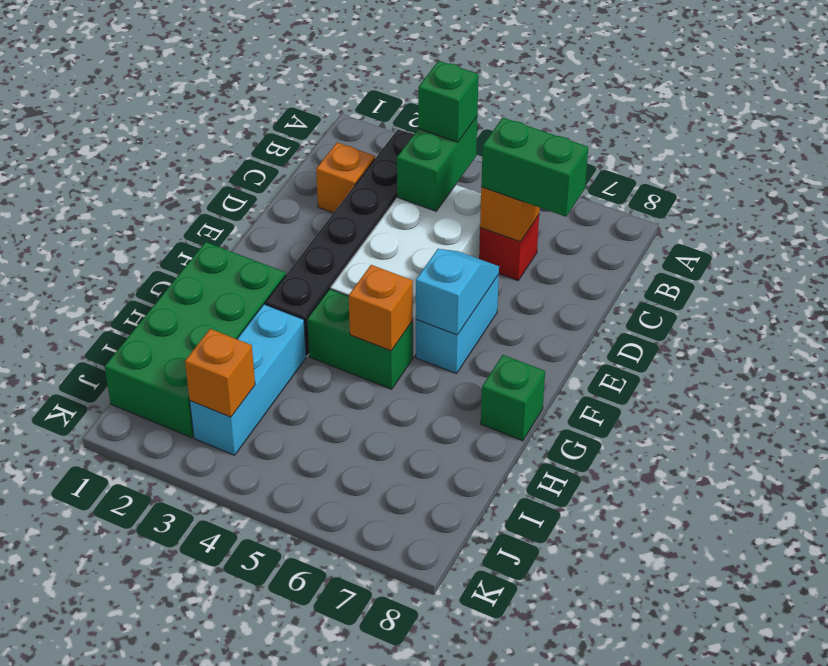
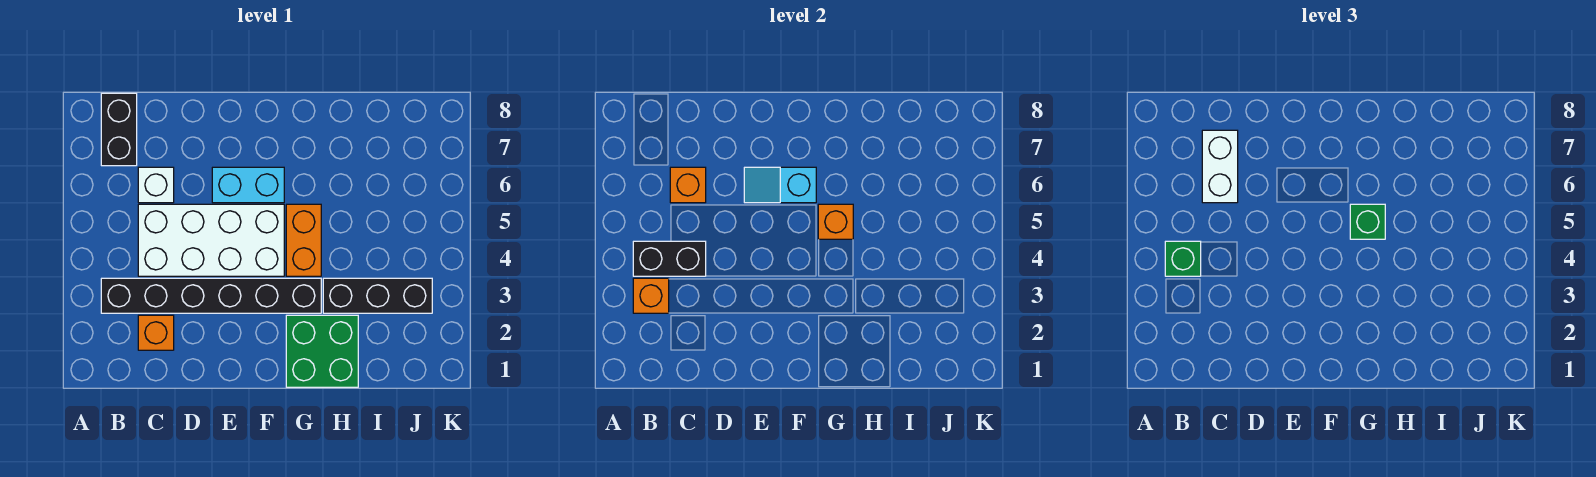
green 1x2 brick [397,117,477,211] -> black 1x2 brick [633,241,706,276]
none -> black 1x2 brick [101,93,137,166]
red 1x1 brick [479,215,539,281] -> white 1x1 brick [138,167,174,203]
green 1x2 brick [481,118,588,217] -> white 1x2 brick [1202,130,1238,203]
green 2x4 brick [105,242,286,438] -> green 2x2 brick [286,315,358,387]
green 1x2 brick [307,289,413,389] -> orange 1x2 brick [286,204,321,276]
green 1x1 brick [481,355,545,441] -> green 1x1 brick moved to [1350,204,1385,239]
cyan 1x3 brick [190,304,306,455] -> black 1x3 brick [323,278,432,313]
orange 1x1 brick [185,329,255,417] -> orange 1x1 brick moved to [633,278,669,313]

